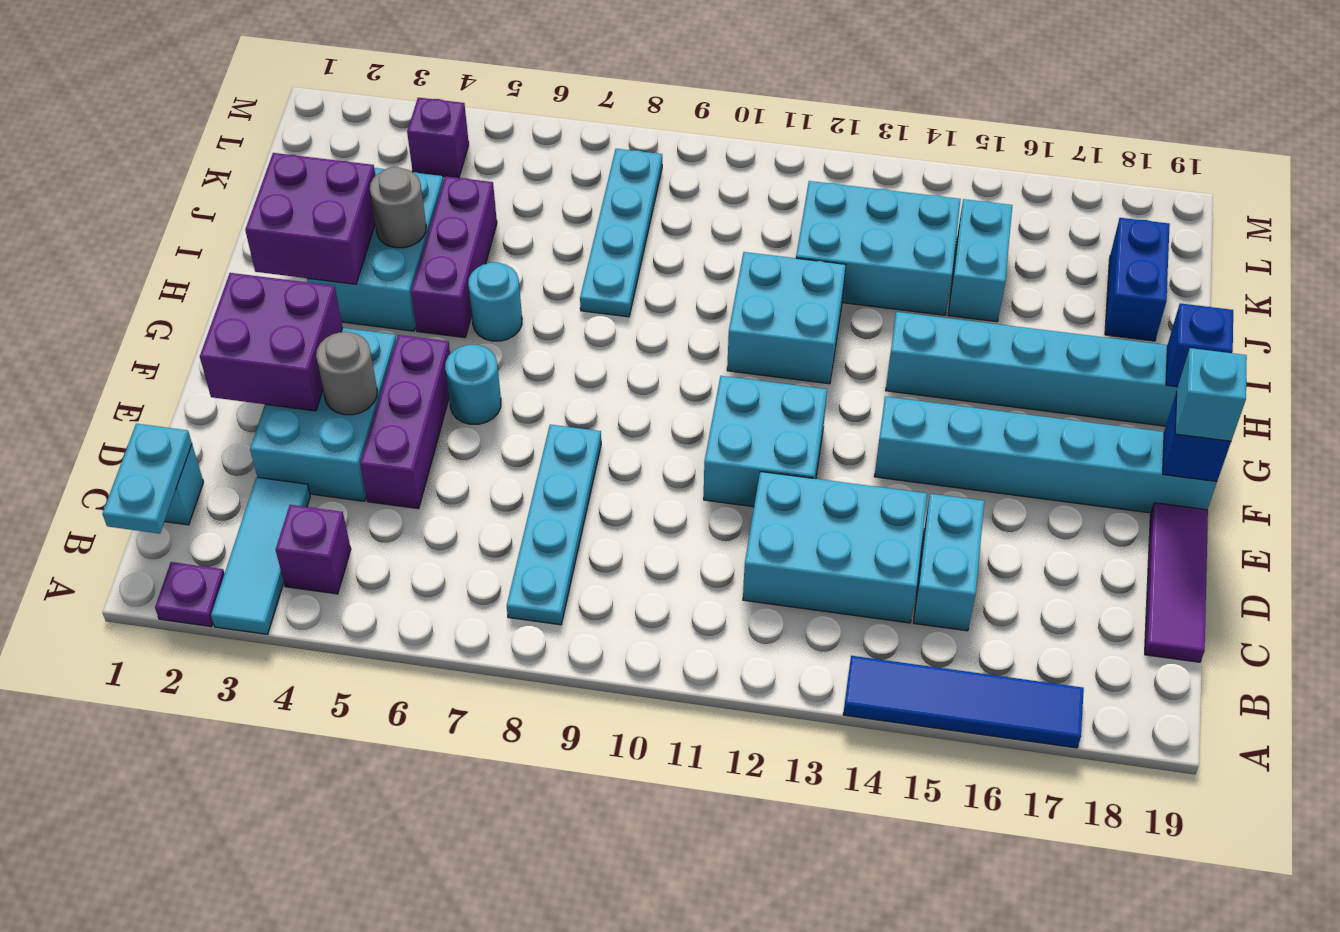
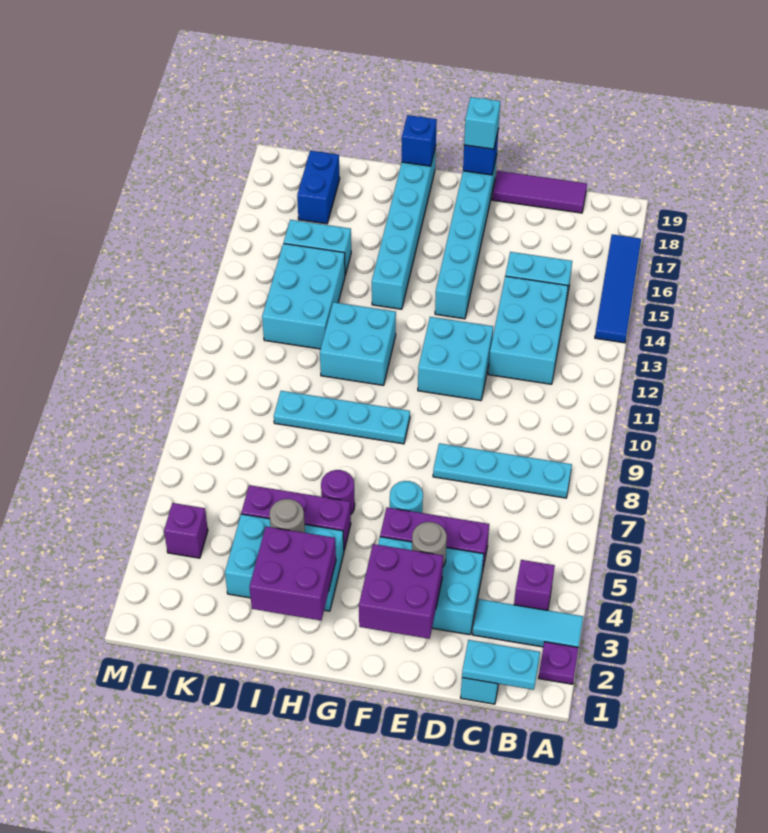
cyan 1x1 round brick [468,262,522,341] -> purple 1x1 round brick [321,470,355,514]
cyan 1x4 plate [580,149,662,317] -> cyan 1x4 plate moved to [274,391,410,444]
blue 1x2 brick [1105,218,1170,341] -> blue 1x2 brick turned to [297,151,340,224]

